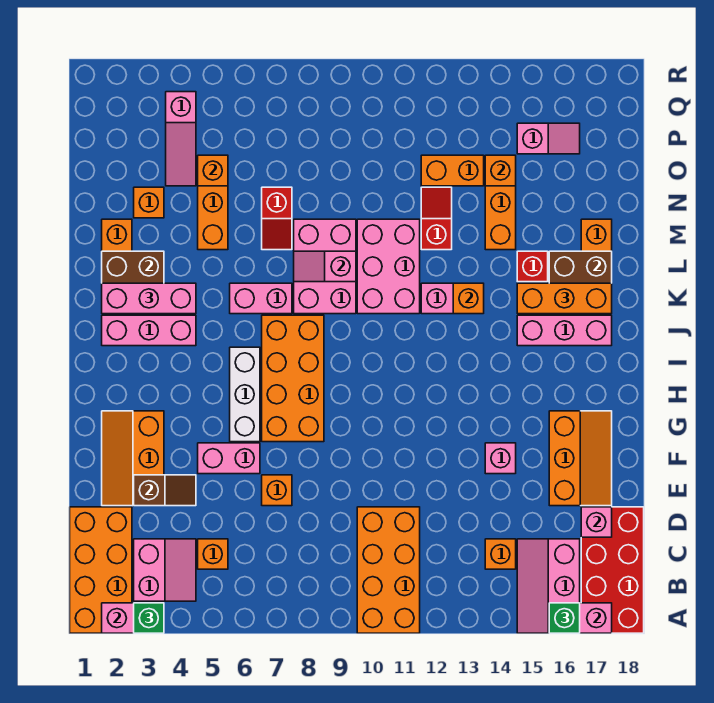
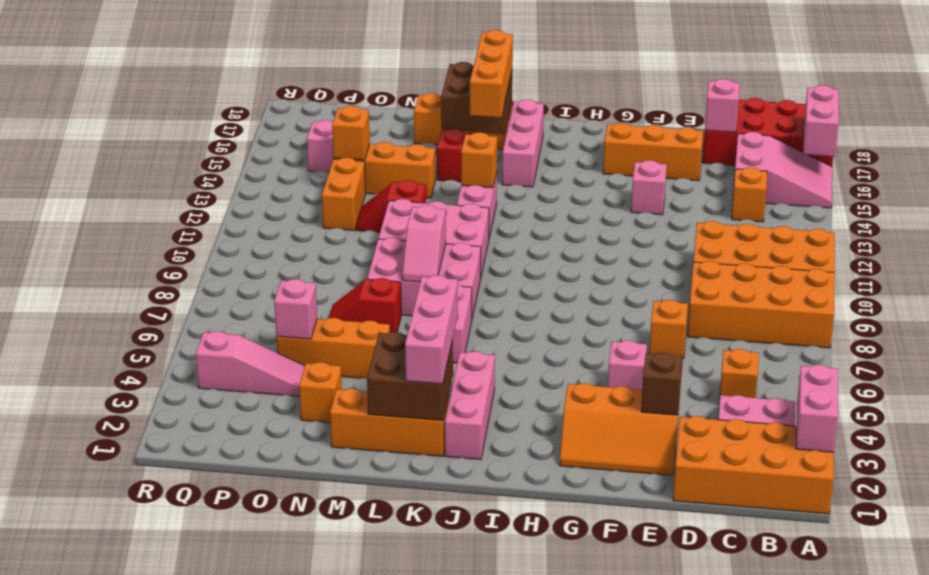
green 1x1 brick [134,603,164,633] -> none
pink 2x3 slope [517,539,580,633] -> pink 2x3 slope turned to [733,132,832,208]
green 1x1 brick [549,603,580,633] -> none
pink 1x2 brick [198,443,260,474] -> pink 1x1 brick [608,340,647,390]
white 1x3 brick [230,347,260,442] -> none
orange 2x4 brick [262,315,324,442] -> orange 2x4 brick moved to [687,261,835,348]
red 1x2 slope [262,187,292,250] -> red 1x2 slope turned to [329,278,401,332]
orange 1x1 brick [198,155,228,186] -> pink 1x1 brick [274,279,317,339]

